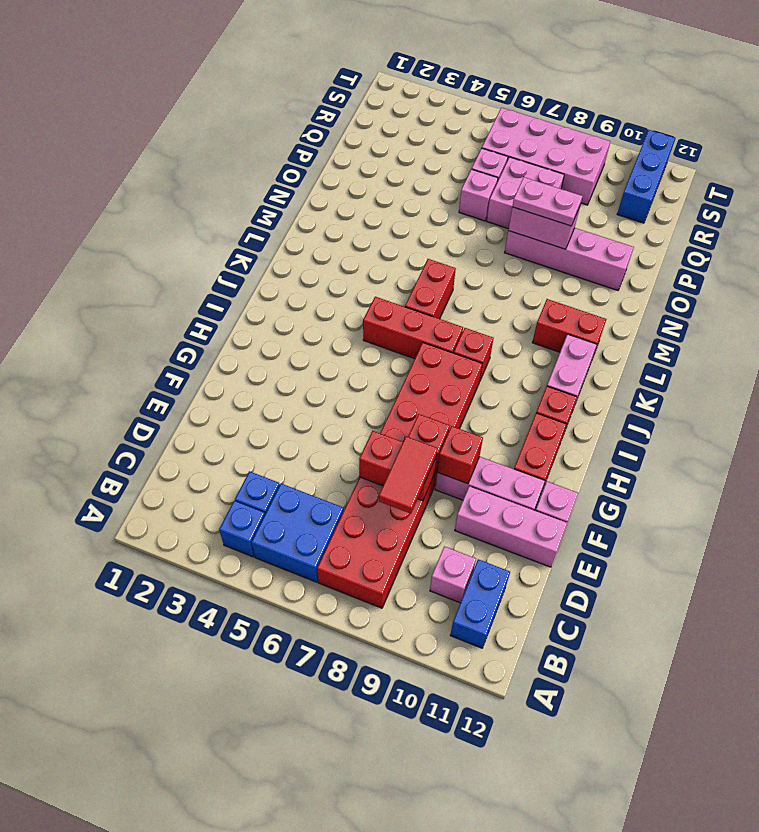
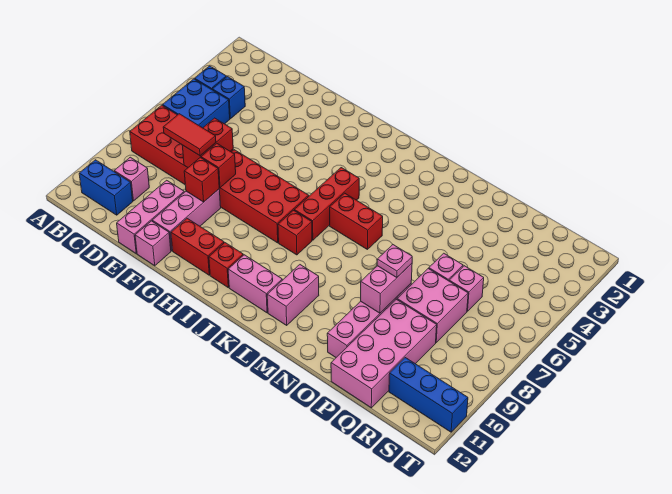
red 1x2 brick [532,299,606,356] -> pink 1x2 brick [267,265,319,325]
pink 1x2 plate [512,177,582,226] -> pink 1x1 plate [377,245,412,278]
pink 2x4 brick [482,108,611,205] -> pink 2x4 brick moved to [331,299,437,408]

